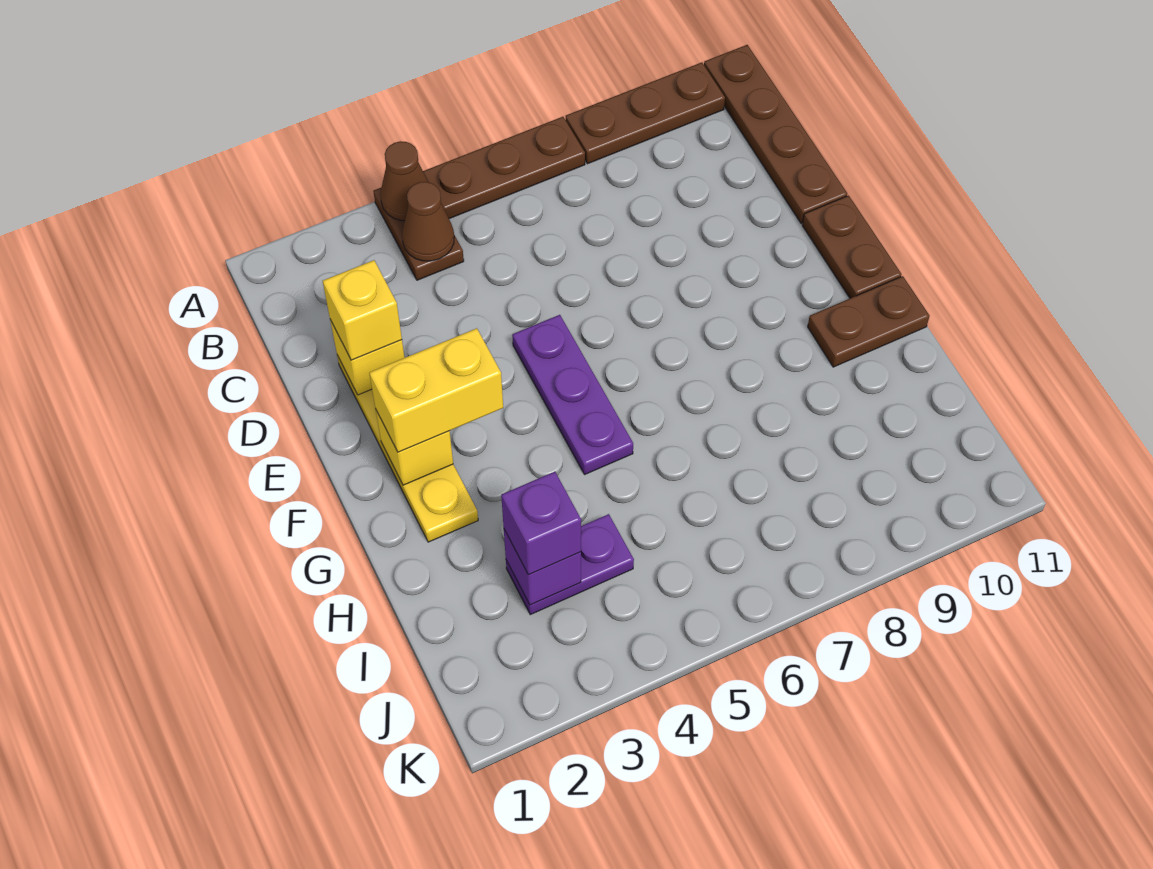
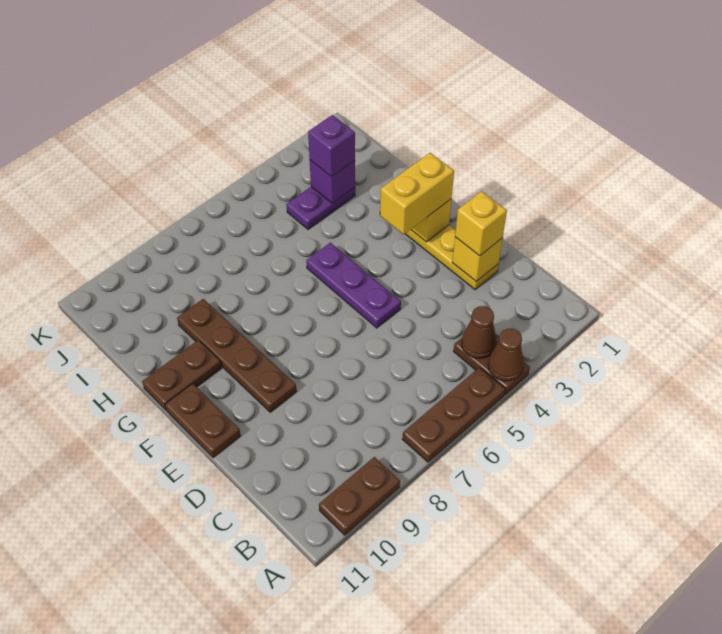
brown 1x3 plate [566,62,725,164] -> brown 1x2 plate [319,457,400,535]
brown 1x4 plate [704,45,847,224] -> brown 1x4 plate moved to [177,299,297,412]

